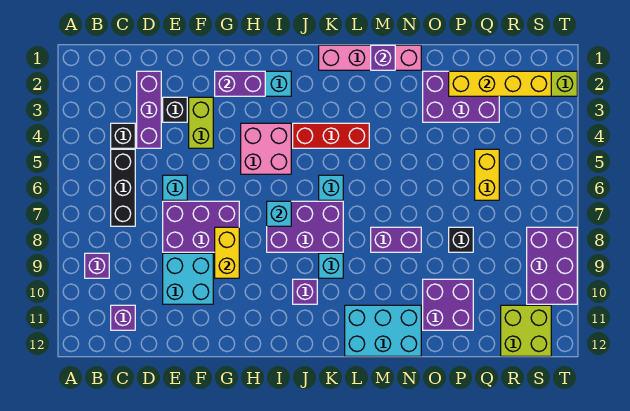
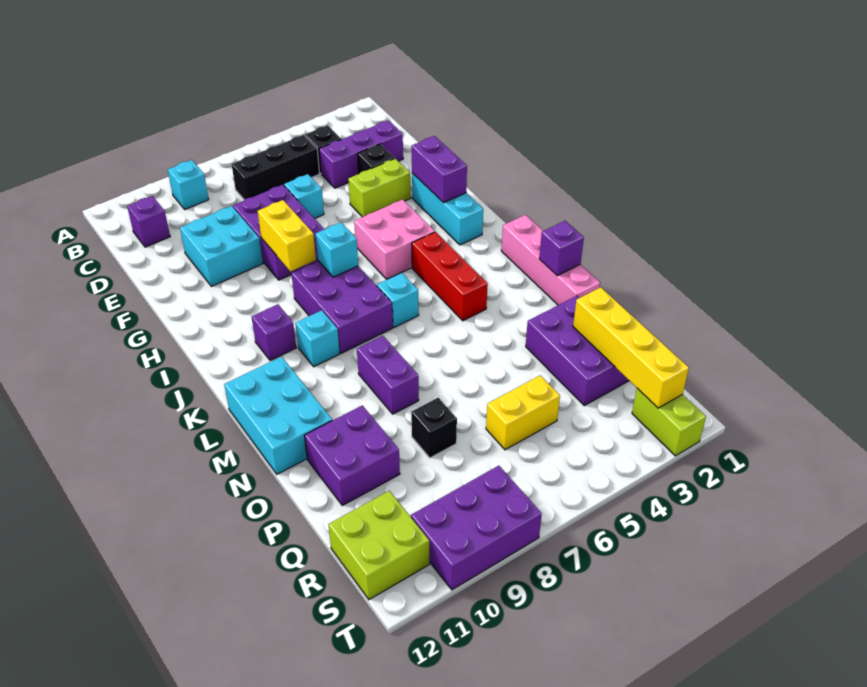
purple 1x1 brick [85,253,109,278] -> cyan 1x1 brick [168,160,209,209]
yellow 1x2 brick [215,227,239,278] -> yellow 1x2 brick turned to [258,200,316,271]

